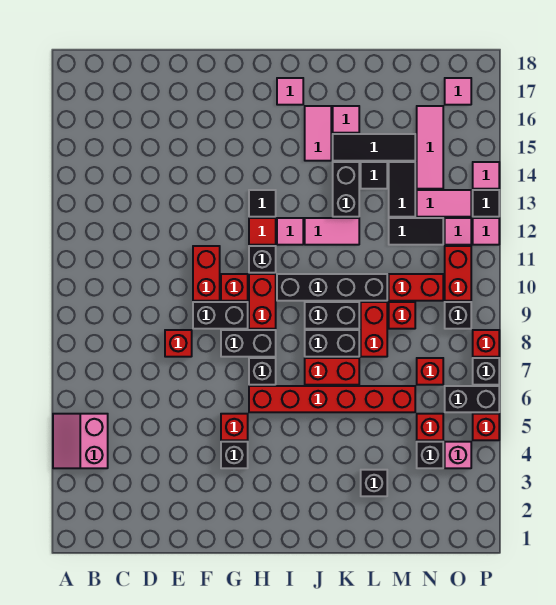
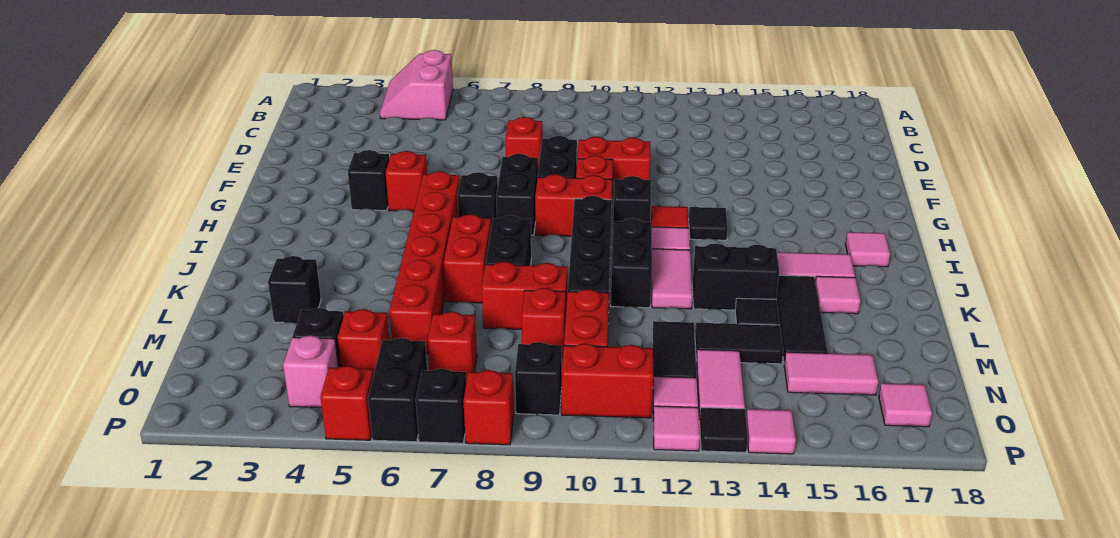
pink 2x2 slope [53,414,108,468] -> pink 2x2 slope turned to [380,50,453,120]
black 1x2 brick [305,302,359,329] -> black 1x2 brick moved to [611,219,652,308]
pink 1x3 tile [417,106,443,189] -> pink 1x2 tile [784,352,878,395]

